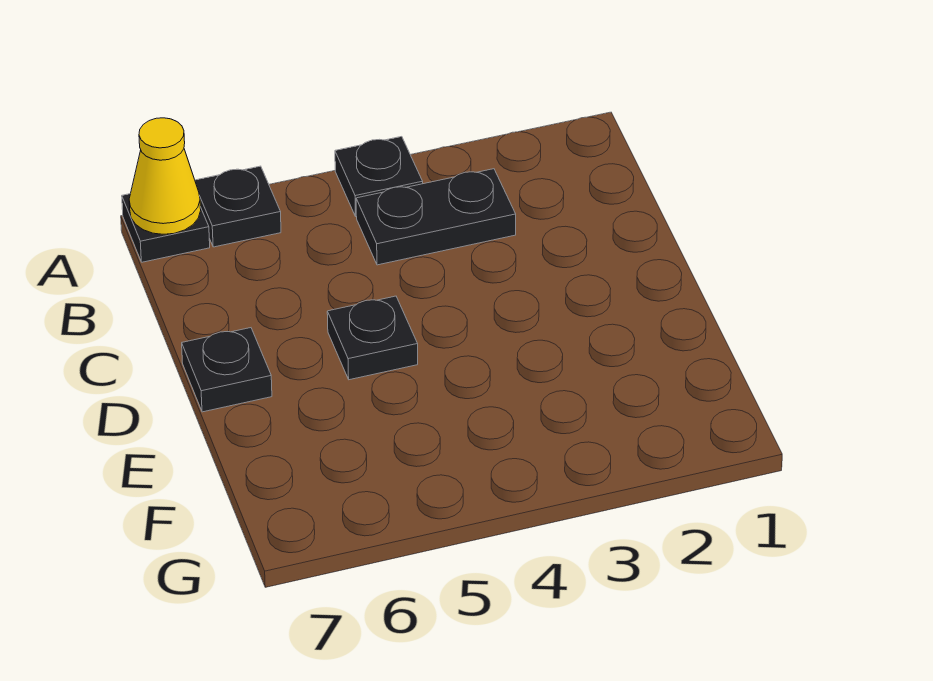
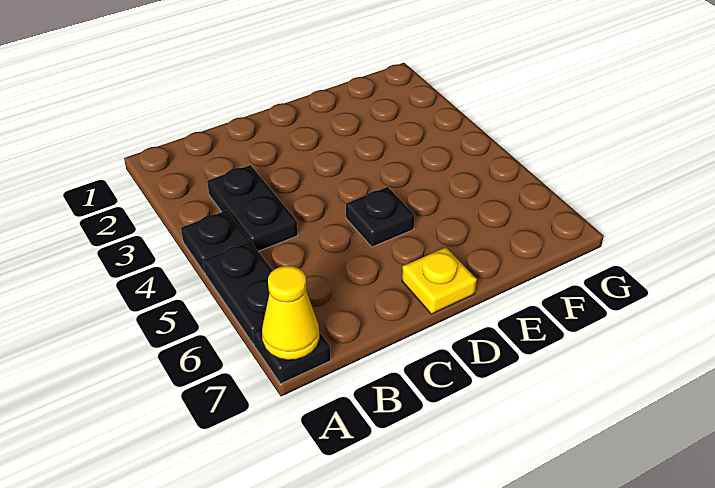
black 1x1 plate [195,166,281,247] -> black 1x2 plate [203,241,273,344]
black 1x1 plate [182,328,272,412] -> yellow 1x1 plate [402,247,477,314]

